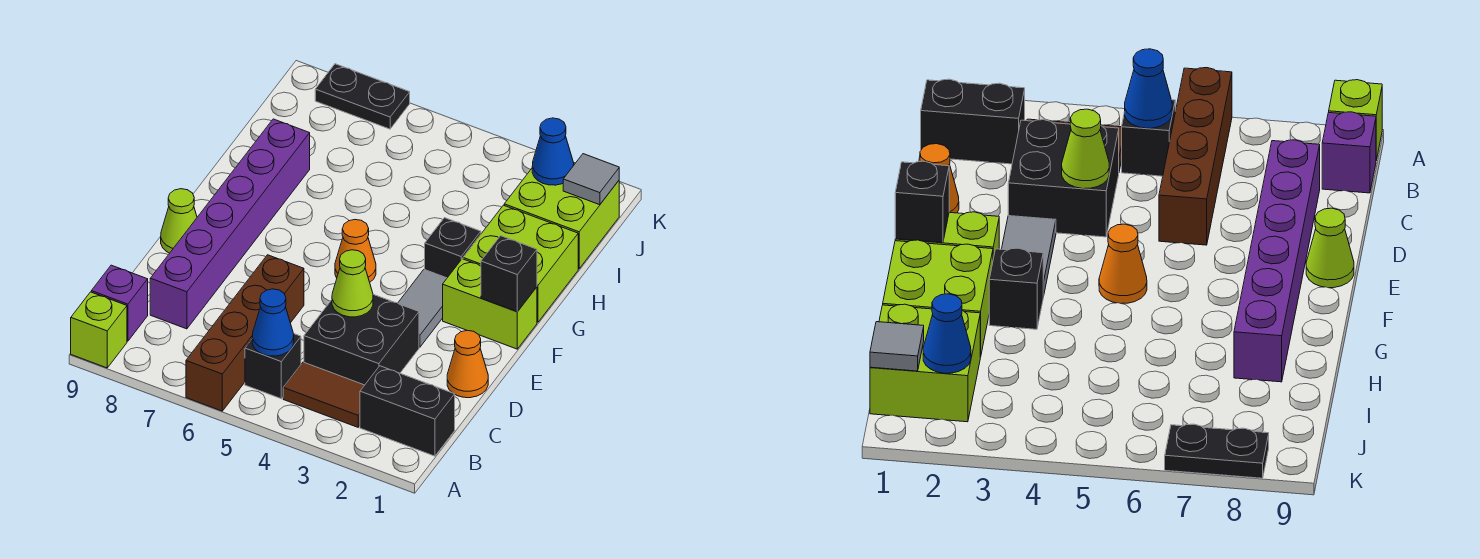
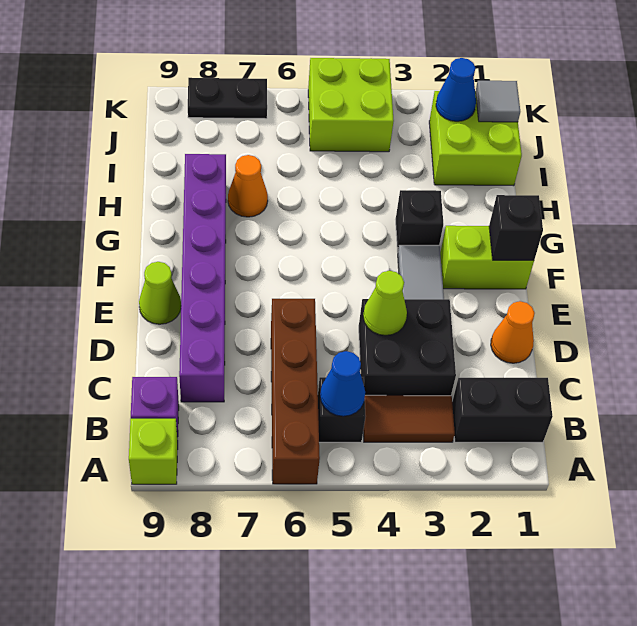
orange 1x1 cone [335,220,376,282] -> orange 1x1 cone moved to [228,155,268,217]
lime 2x2 brick [463,205,578,322] -> lime 2x2 brick moved to [308,58,394,152]

